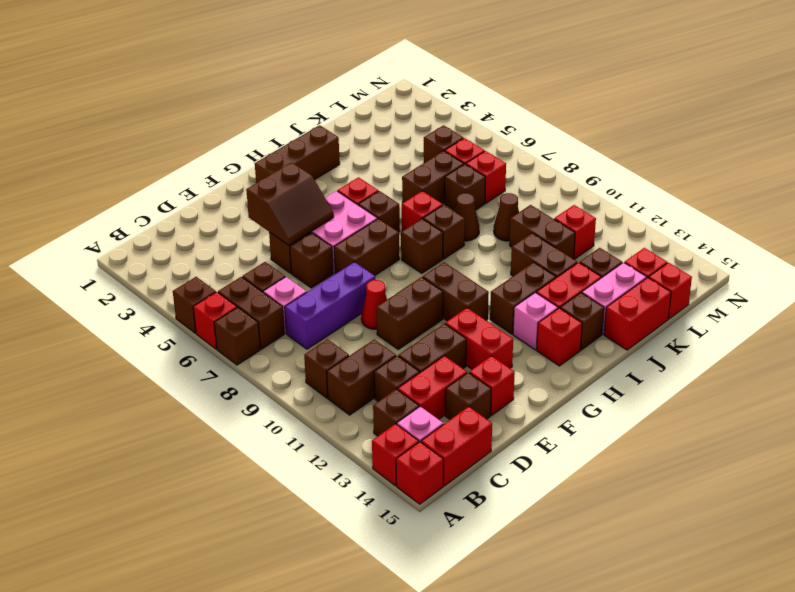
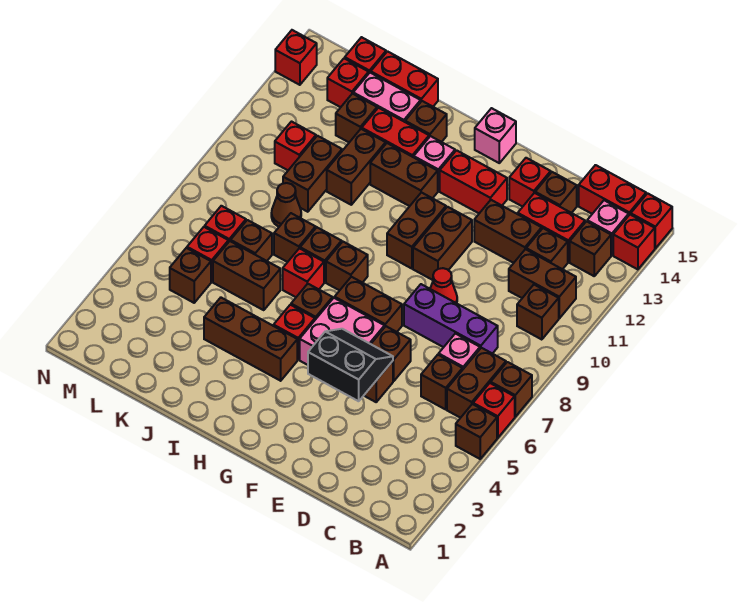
brown 2x2 slope [246,162,334,245] -> black 2x2 slope [308,329,393,401]
brown 1x2 brick [376,277,443,349] -> brown 1x2 brick turned to [413,207,472,280]
red 1x2 brick [445,308,513,369] -> red 1x2 brick turned to [440,150,507,213]
brown 1x3 brick [255,125,340,183] -> brown 1x3 brick moved to [204,298,297,381]
none -> pink 1x1 brick [475,108,516,163]
red 1x1 brick [537,308,582,366] -> red 1x1 brick moved to [275,30,317,85]
brown 1x1 cone [455,193,479,241] -> brown 1x1 brick [274,213,316,262]

